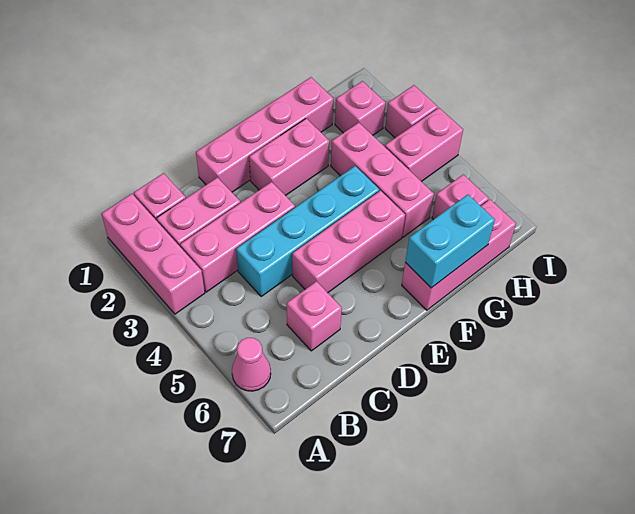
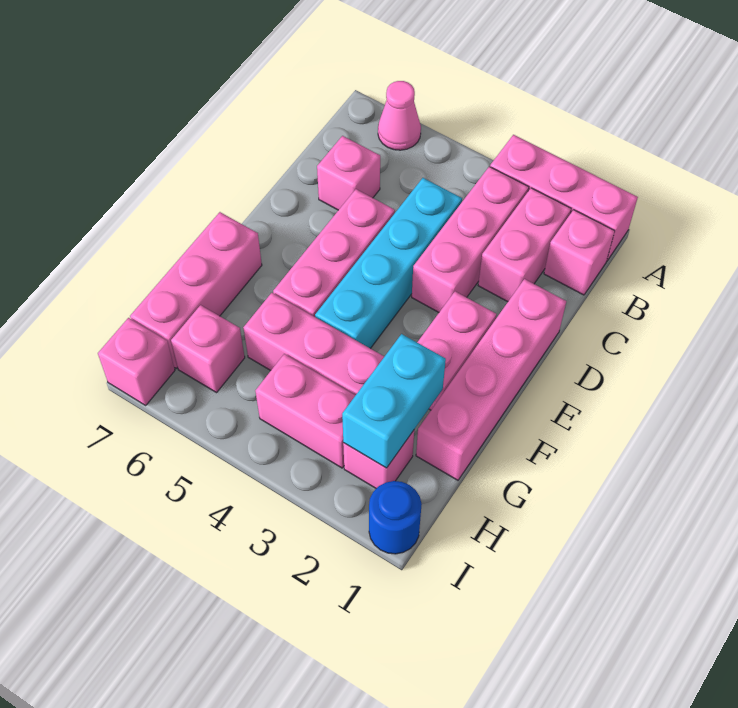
cyan 1x2 brick [405,195,495,288] -> cyan 1x2 brick moved to [342,334,446,468]
pink 1x2 brick [385,108,463,182] -> pink 1x2 brick turned to [256,354,356,468]
none -> blue 1x1 round brick [369,481,422,554]
pink 1x1 brick [385,85,438,138] -> pink 1x1 brick moved to [98,318,175,405]

